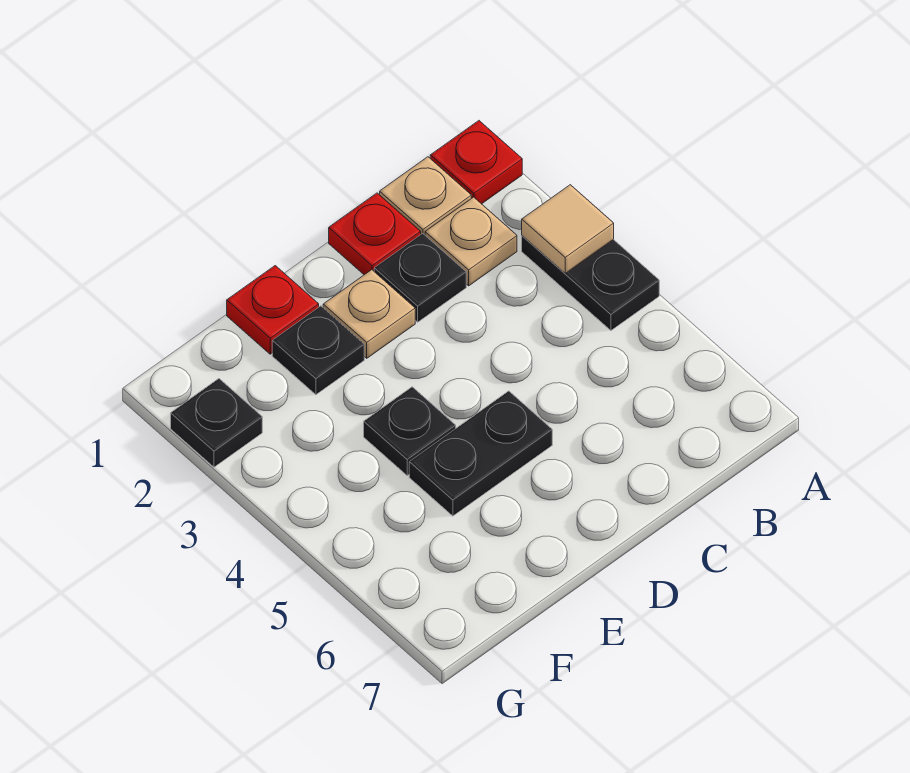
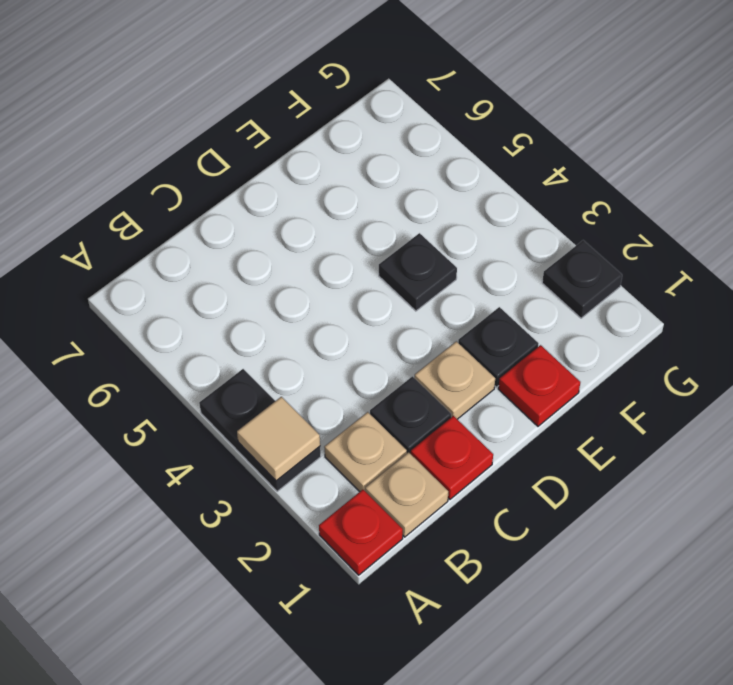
black 1x2 plate [409,391,552,516] -> none

